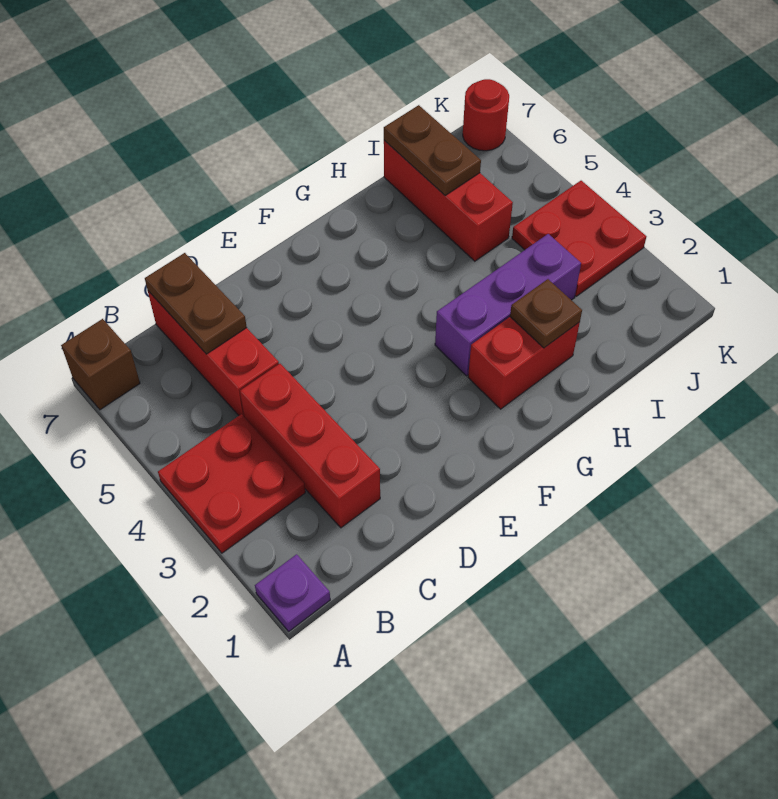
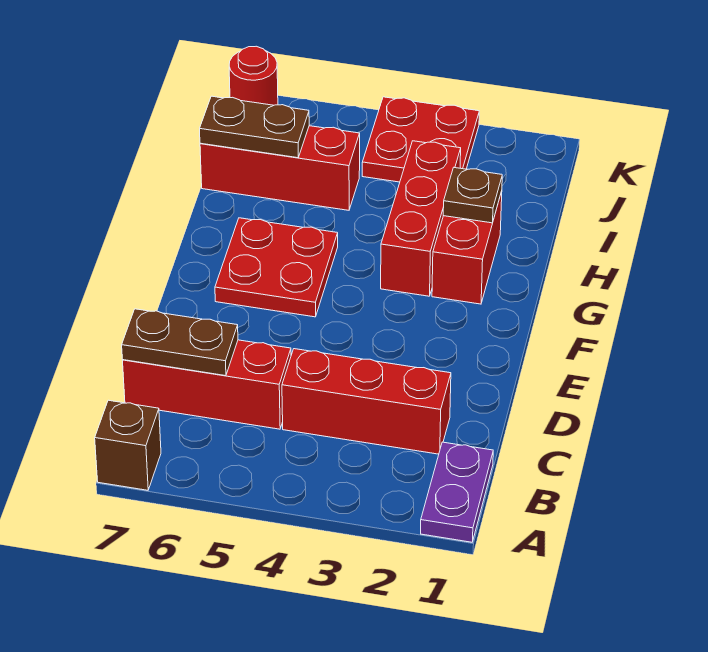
purple 1x1 plate [255,554,330,631] -> purple 1x2 plate [421,442,493,542]
red 2x2 plate [158,414,305,553] -> red 2x2 plate moved to [215,218,338,317]
purple 1x3 brick [435,234,581,376] -> red 1x3 brick [381,141,461,296]

